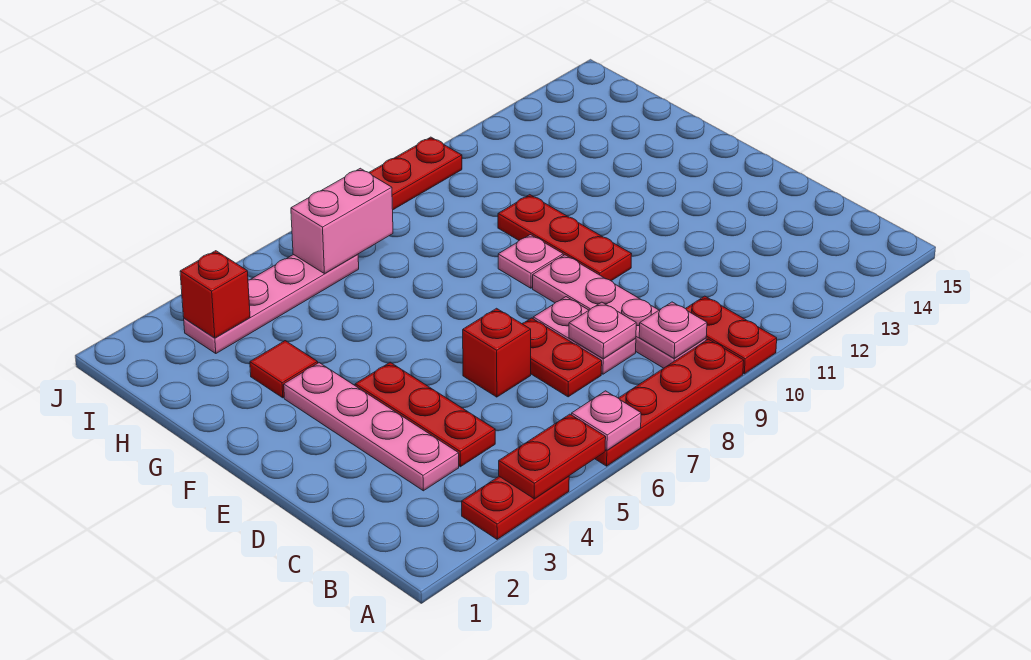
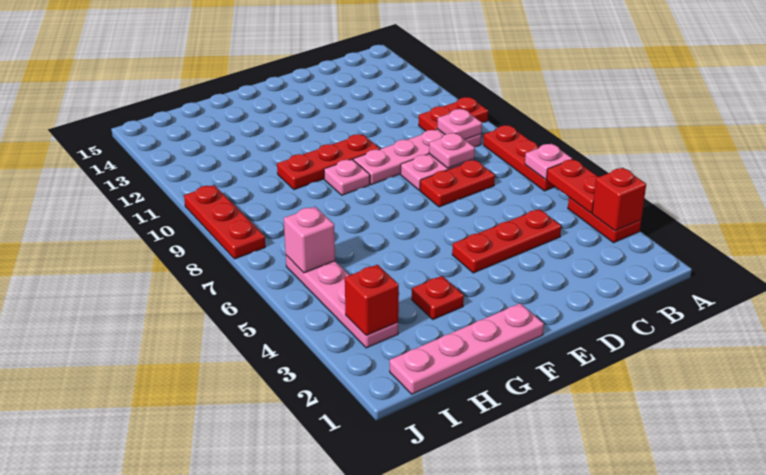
red 1x4 plate [595,339,744,466] -> red 1x3 plate [483,125,555,191]
pink 1x4 plate [284,363,459,491] -> pink 1x4 plate moved to [390,303,544,394]
red 1x1 brick [463,308,531,397] -> red 1x1 brick moved to [592,168,646,231]
red 1x1 tile [250,341,318,398] -> red 1x1 plate [412,276,464,319]
pink 1x2 brick [291,168,393,274] -> pink 1x1 brick [284,207,335,273]

